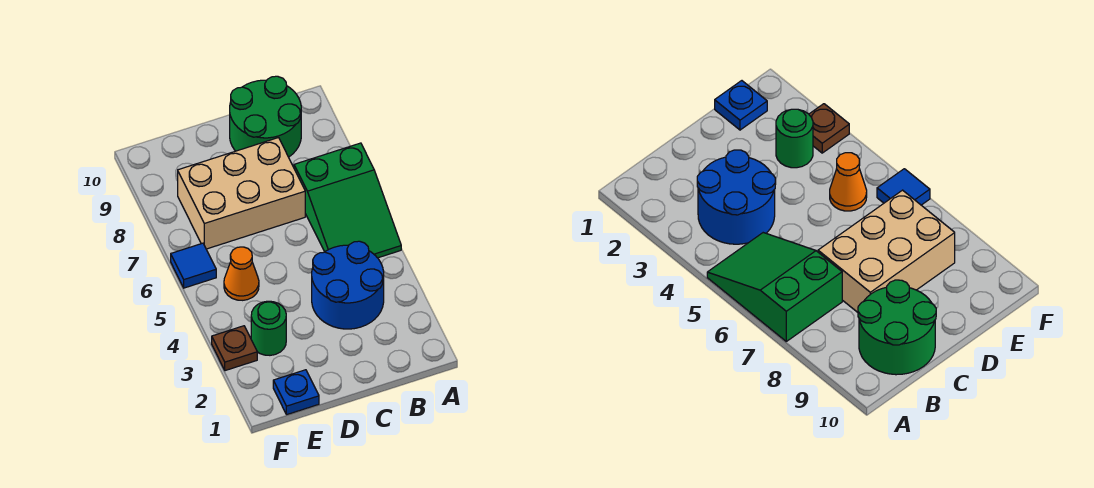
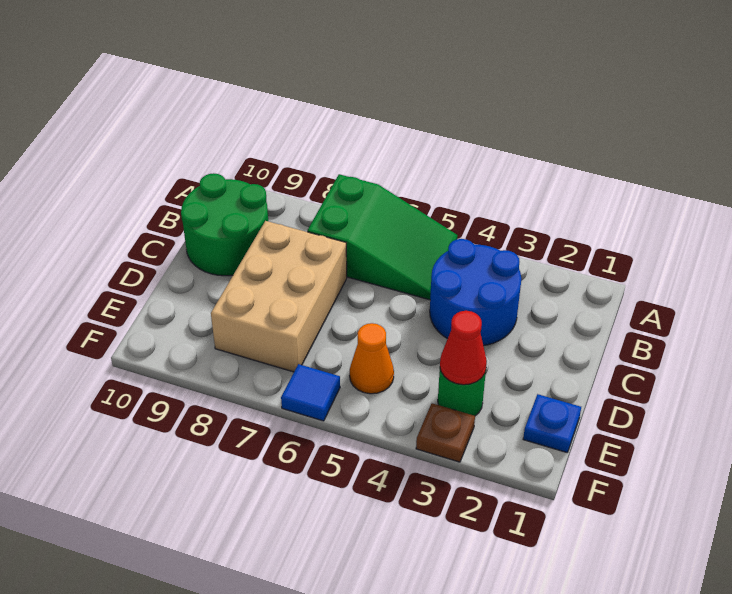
none -> red 1x1 cone [440,311,487,385]

